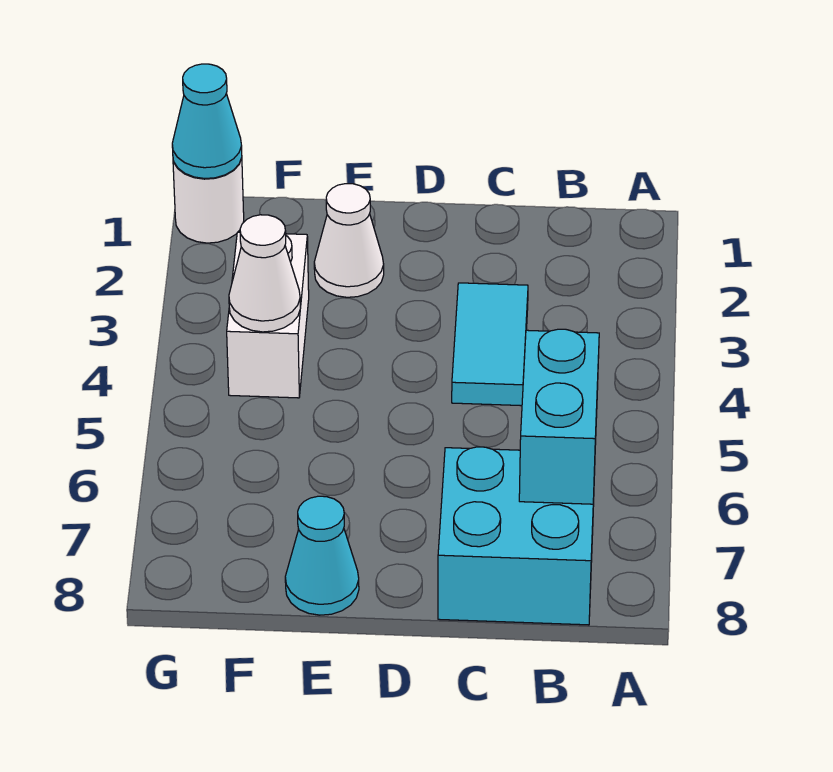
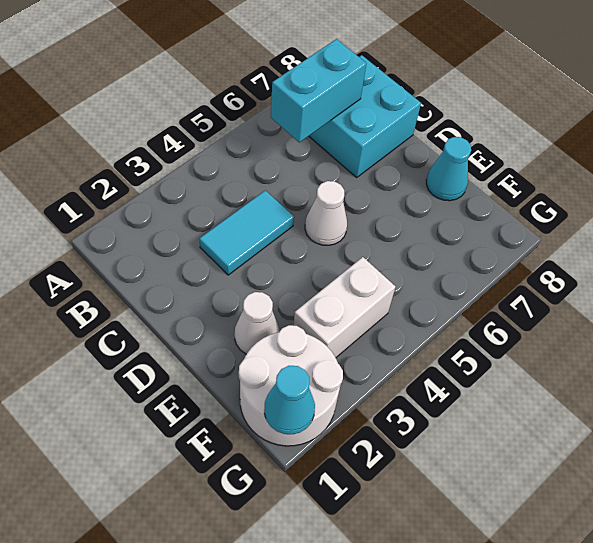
white 1x1 cone [229,215,300,332] -> white 1x1 cone moved to [305,181,347,245]
white 1x1 round brick [173,158,244,243] -> white 2x2 round brick [239,325,343,446]

